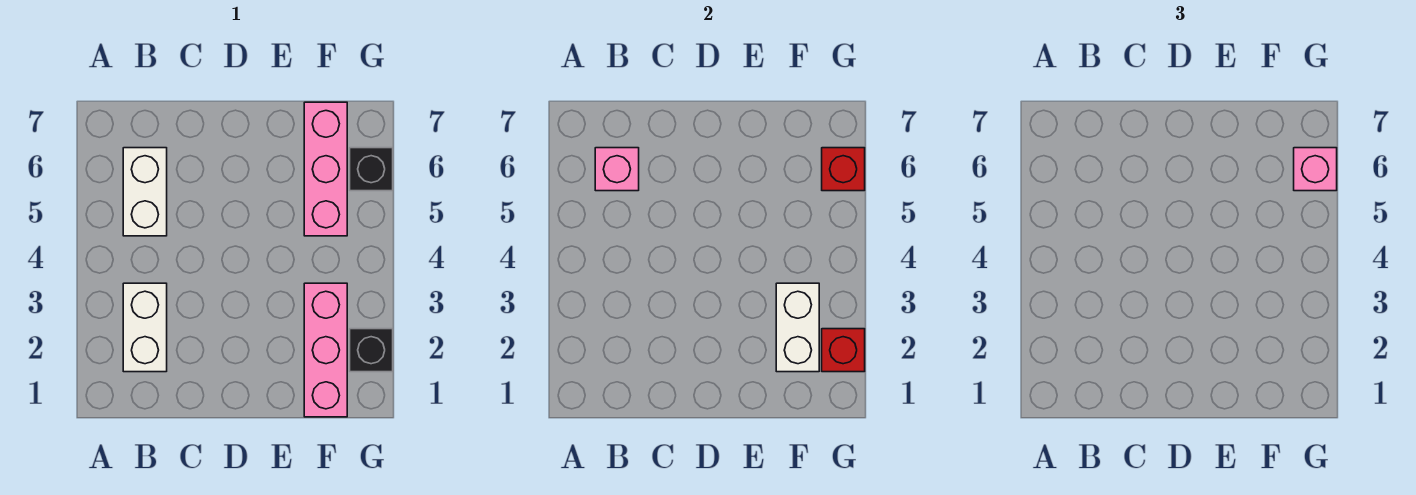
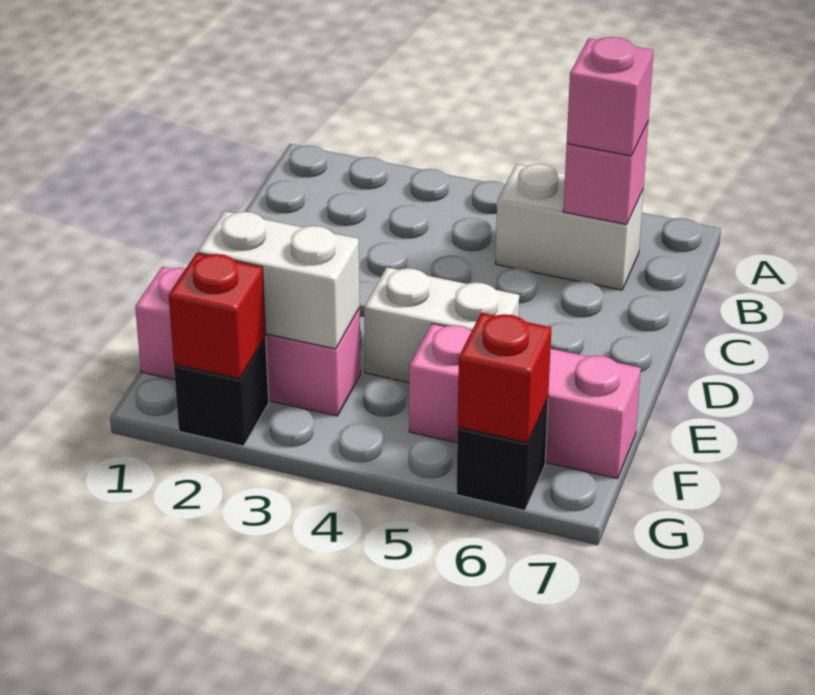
white 1x2 brick [123,283,167,372] -> white 1x2 brick moved to [364,267,519,382]
pink 1x1 brick [1294,148,1337,191] -> pink 1x1 brick moved to [567,37,654,156]

